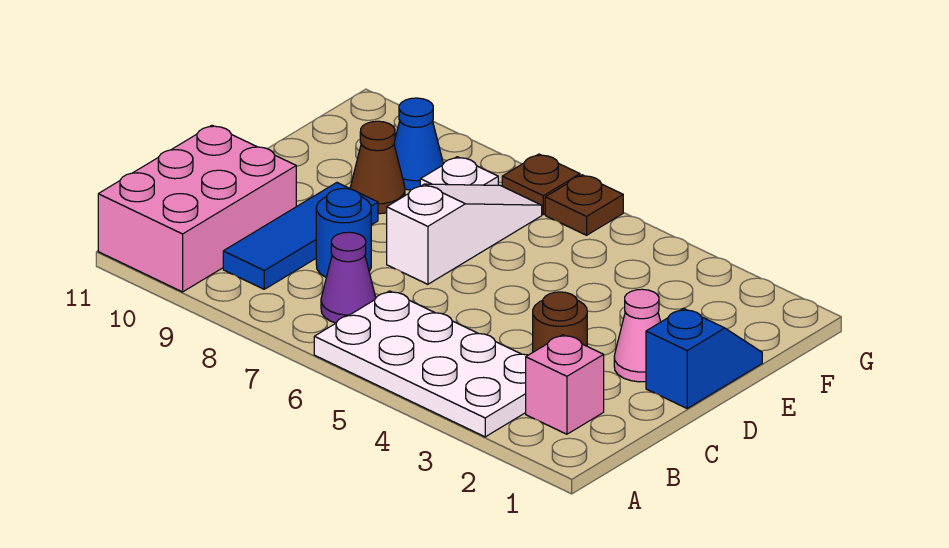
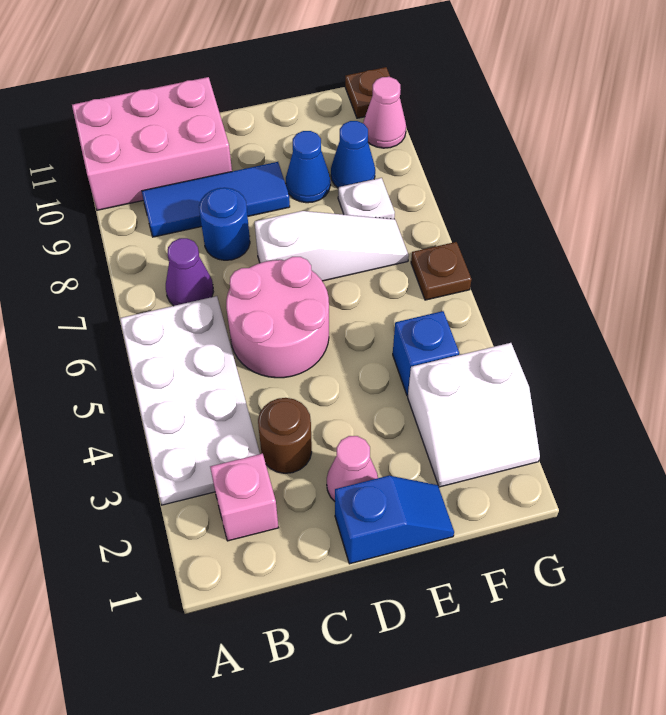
none -> pink 2x2 round brick [226,257,329,378]
brown 1x1 cone [350,121,405,214] -> blue 1x1 cone [286,131,330,203]
none -> white 2x2 slope [408,343,540,487]
none -> blue 1x1 brick [393,311,459,395]
brown 1x1 plate [502,154,580,215] -> brown 1x1 plate moved to [345,67,390,118]
none -> pink 1x1 cone [363,77,406,148]

